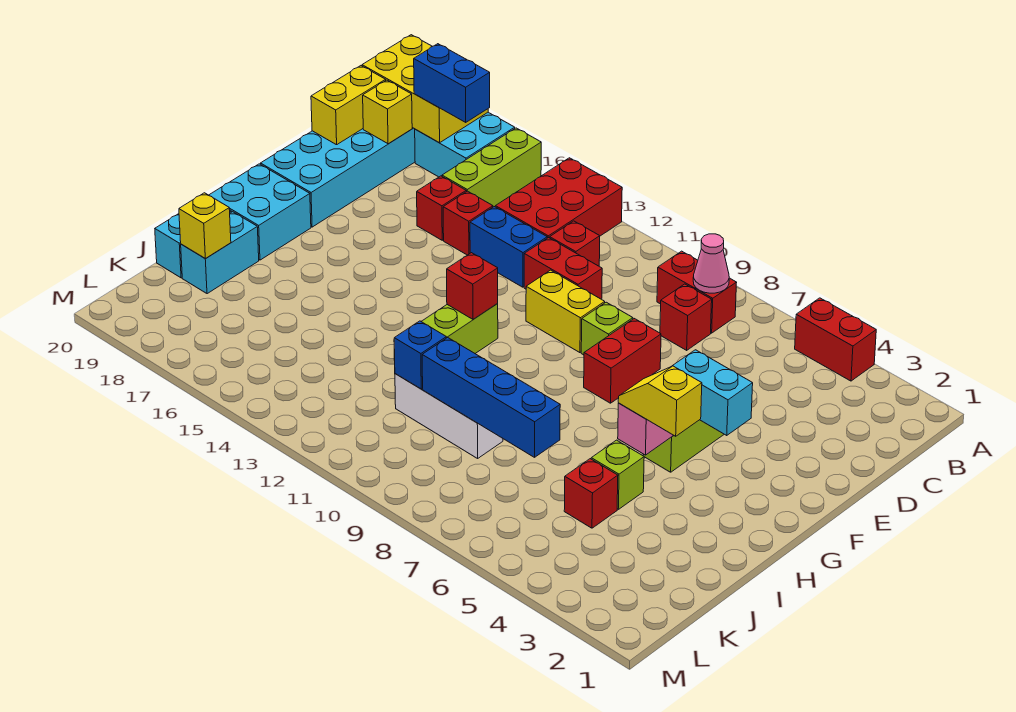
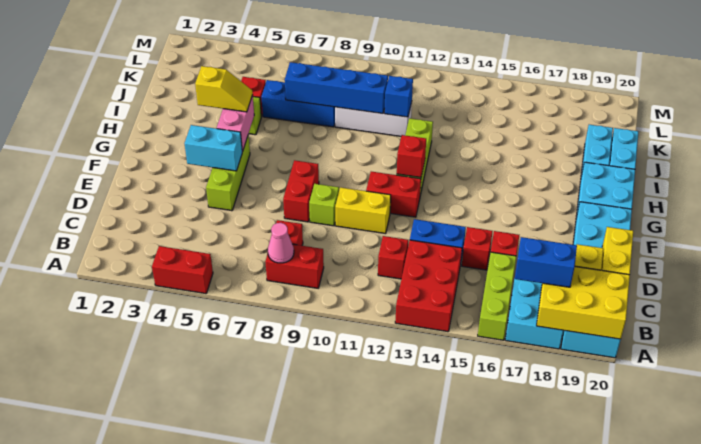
red 1x2 brick [524,238,602,299] -> red 1x2 brick moved to [366,172,421,217]
none -> blue 1x3 brick [261,80,335,127]
yellow 1x1 brick [179,193,231,259] -> none

